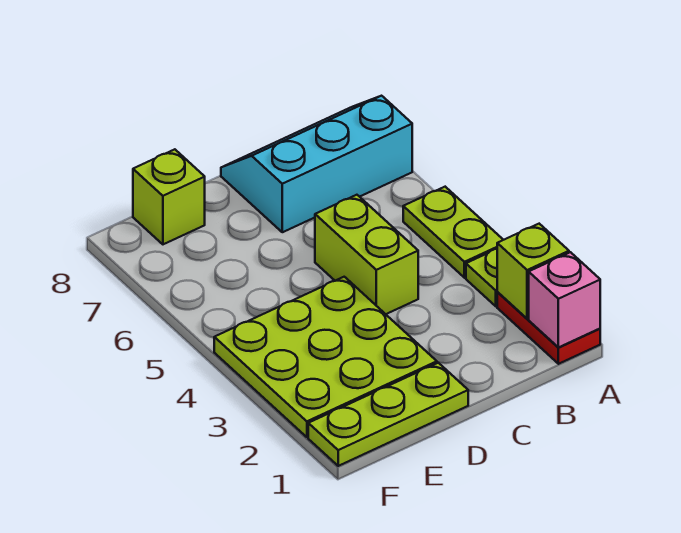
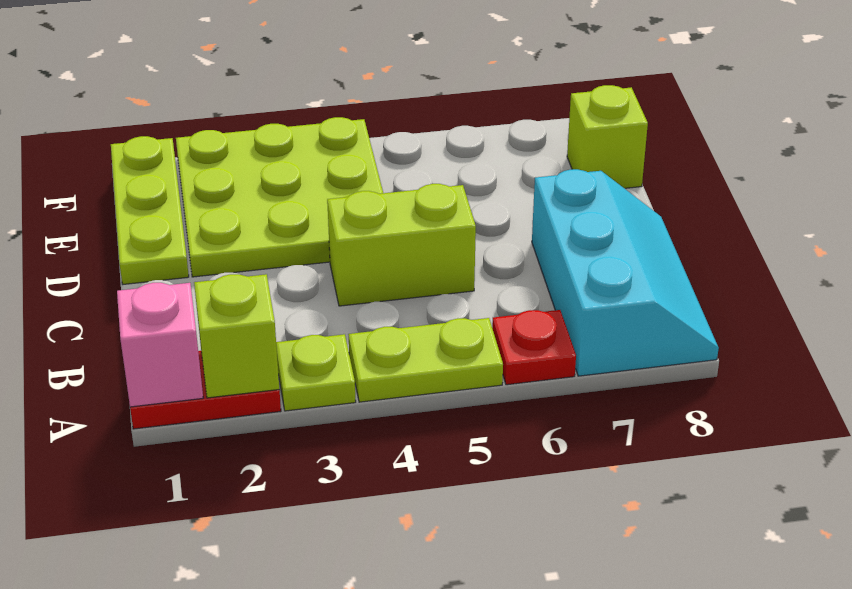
none -> red 1x1 plate [492,310,576,385]

